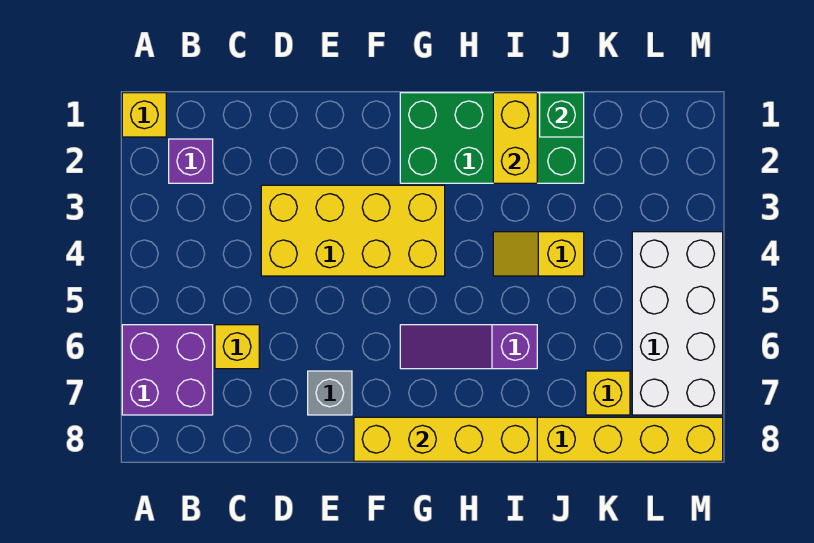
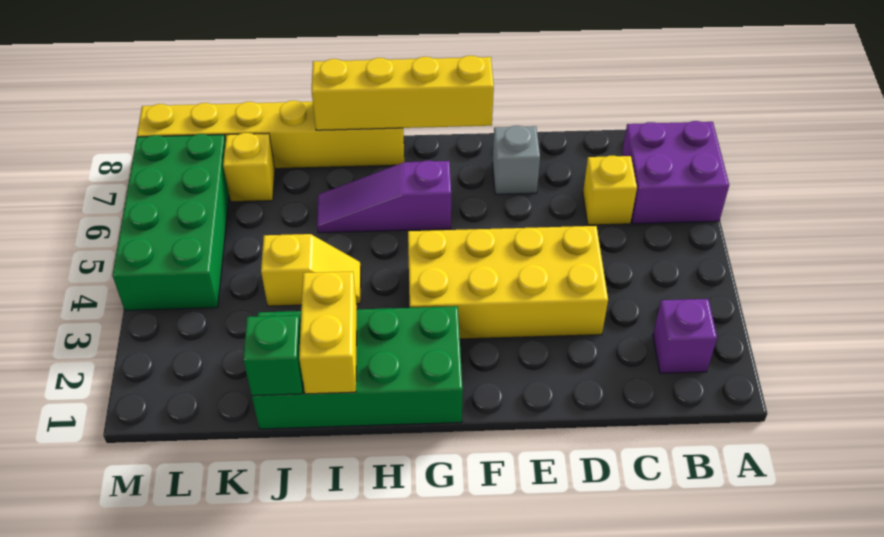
yellow 1x1 brick [122,93,166,137] -> none
purple 1x3 slope [400,325,537,369] -> purple 1x3 slope turned to [317,161,451,233]
white 2x4 brick [632,232,723,415] -> green 2x4 brick [113,134,229,311]

